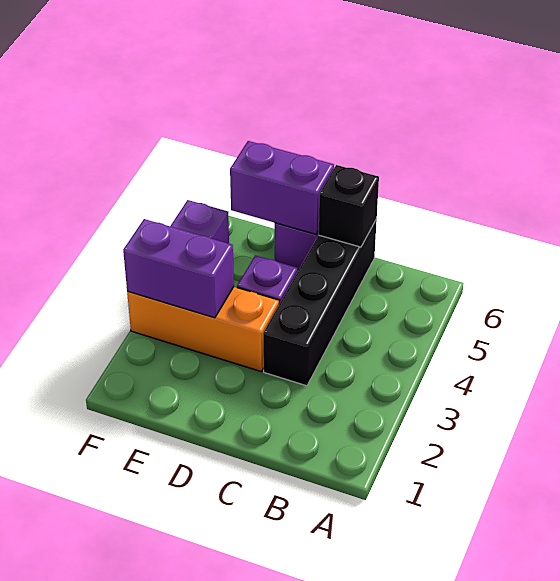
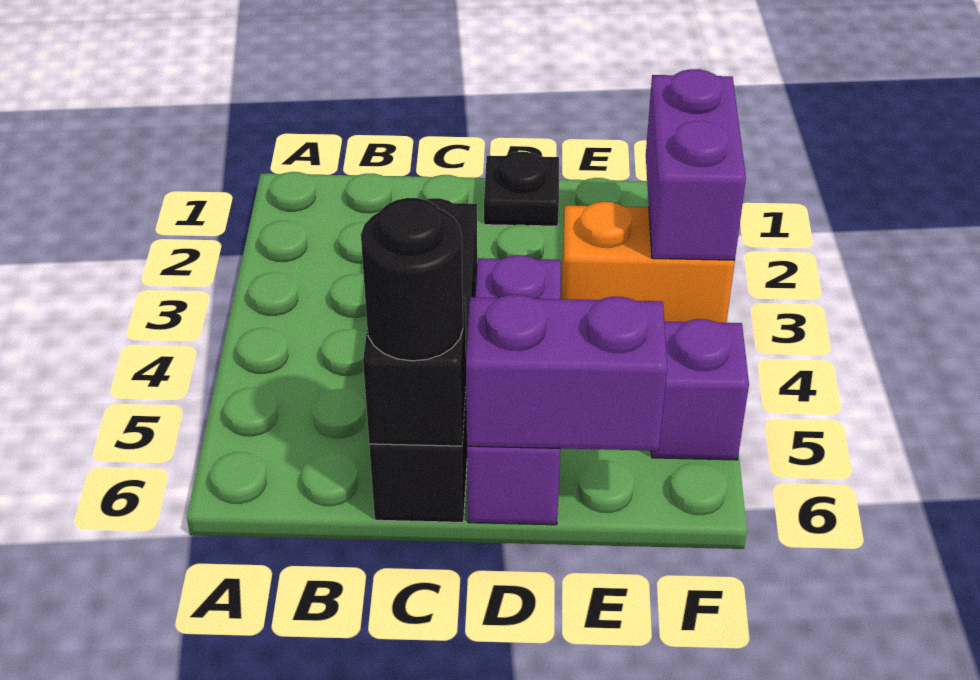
none -> black 1x1 round brick [361,198,463,361]
none -> black 1x1 plate [484,152,559,226]
orange 1x3 brick [127,287,279,371] -> orange 1x2 brick [562,202,735,323]
purple 1x2 brick [123,219,234,318] -> purple 1x2 brick turned to [646,69,746,260]

